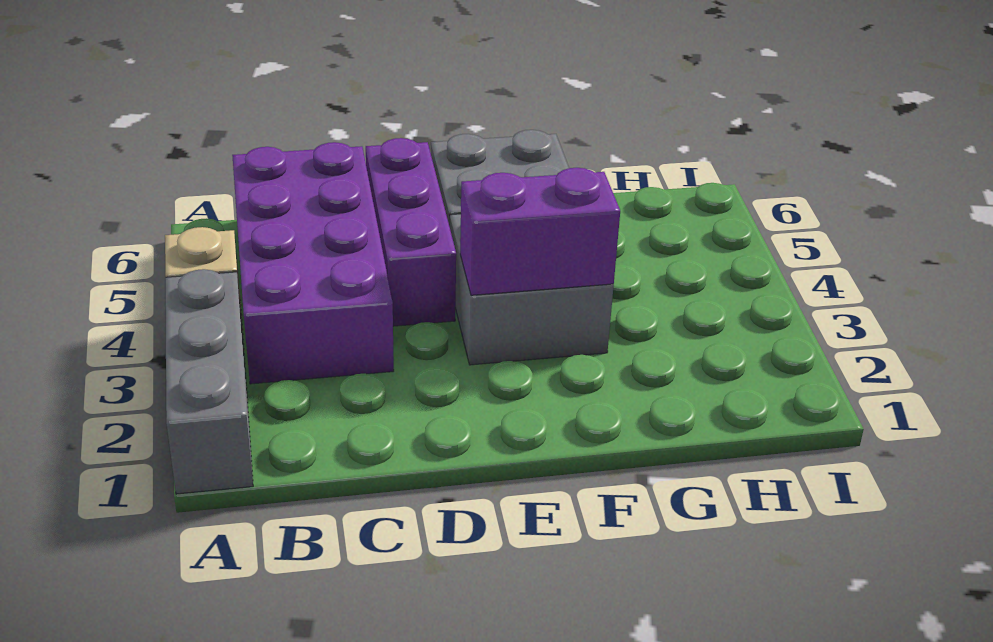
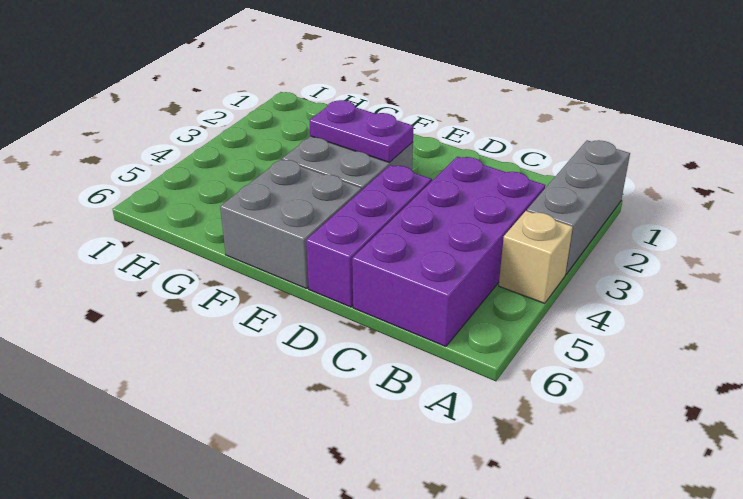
purple 1x2 brick [460,168,620,295] -> purple 1x2 plate [310,100,414,163]

